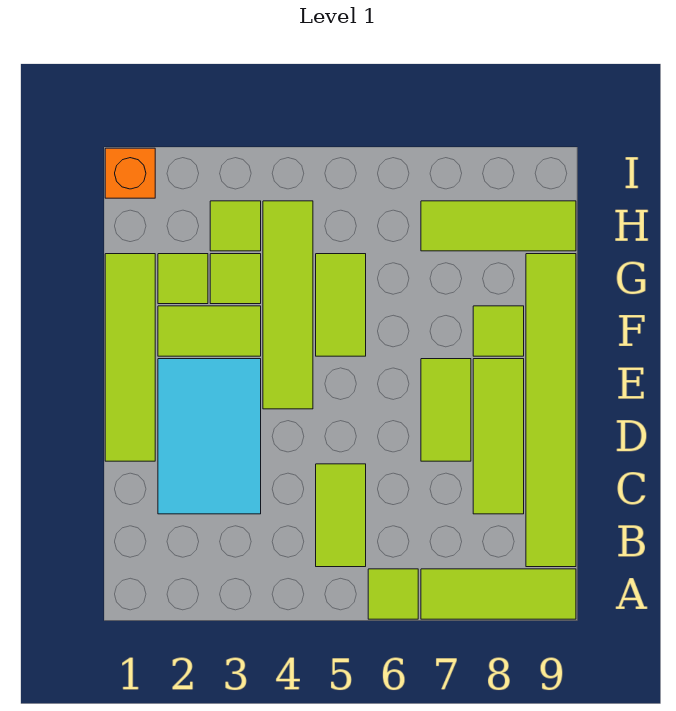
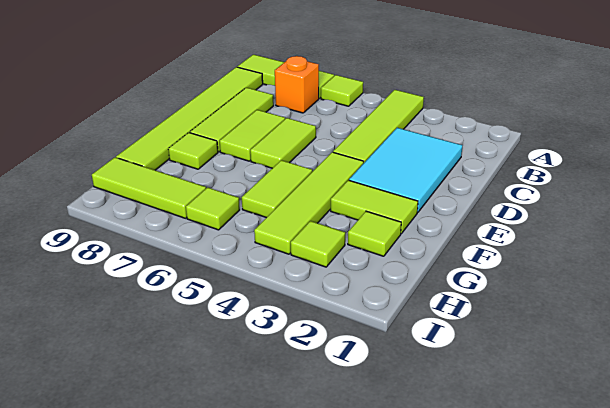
lime 1x2 tile [316,464,366,567] -> lime 1x2 tile moved to [250,118,316,168]
lime 1x4 tile [105,254,155,461] -> lime 1x4 tile moved to [333,90,424,163]
lime 1x1 tile [210,254,261,304] -> lime 1x1 tile moved to [186,187,240,230]
orange 1x1 brick [105,148,155,198] -> orange 1x1 brick moved to [275,56,319,113]

